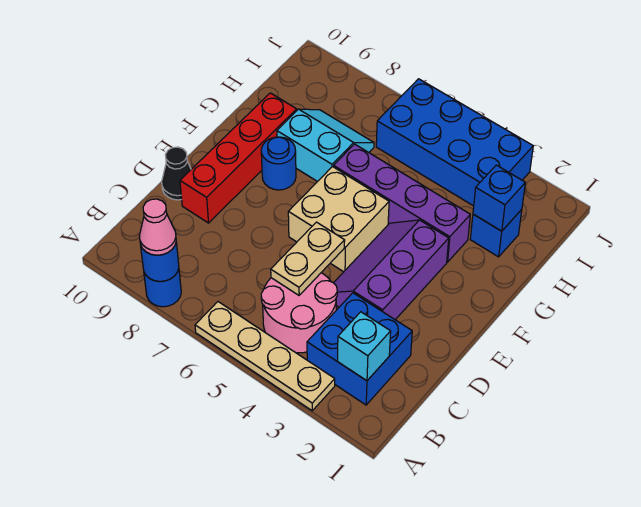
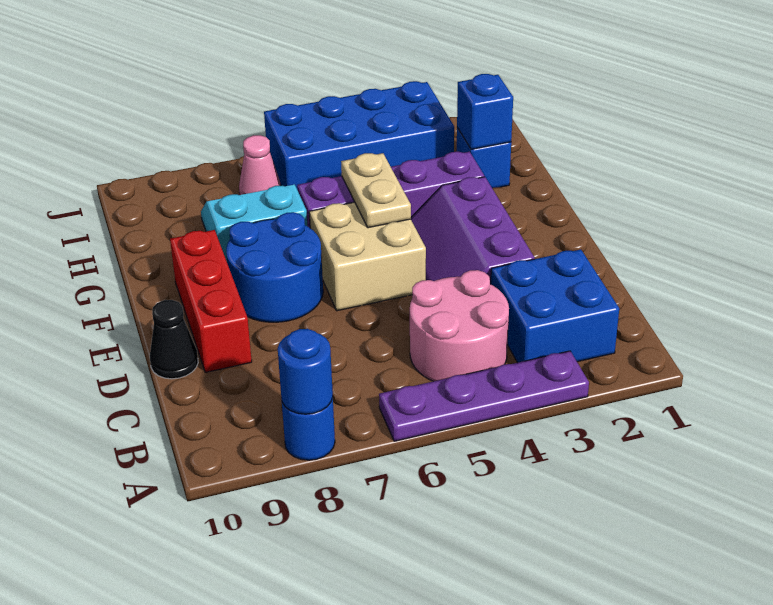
tan 1x4 plate [195,302,335,411] -> purple 1x4 plate [379,351,589,441]
pink 1x1 cone [139,199,176,255] -> pink 1x1 cone moved to [239,135,281,195]
cyan 1x1 brick [338,312,391,381] -> none
tan 1x2 plate [271,222,345,295] -> tan 1x2 plate moved to [341,153,411,228]
red 1x4 brick [180,93,297,223] -> red 1x3 brick [170,230,252,372]
blue 1x1 round brick [261,137,296,190] -> blue 2x2 round brick [226,212,323,322]

